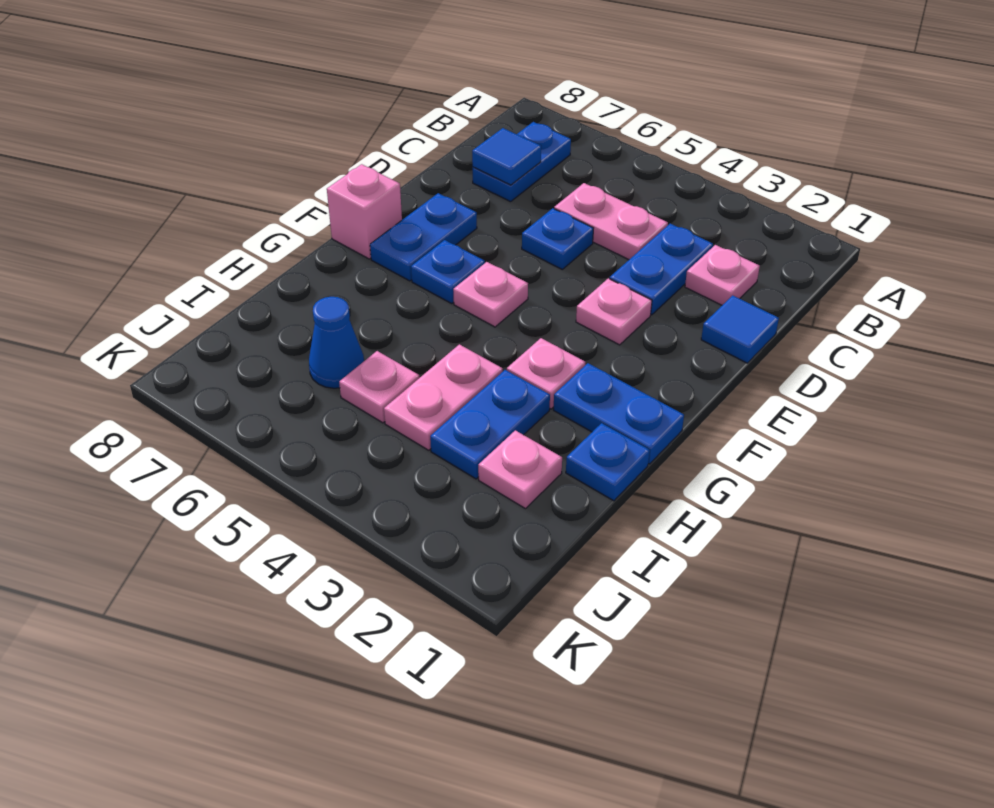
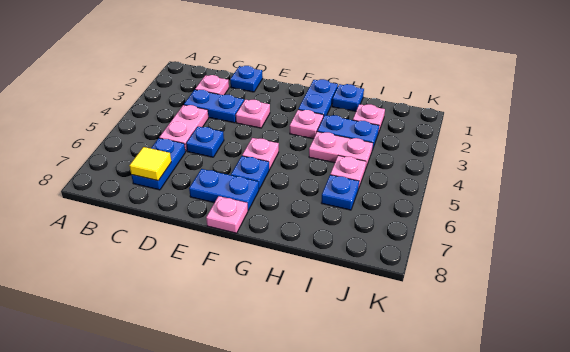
blue 1x2 plate [473,122,571,202] -> blue 1x2 plate turned to [131,138,185,190]
blue 1x1 tile [472,128,541,185] -> yellow 1x1 tile [129,147,171,181]
blue 1x1 tile [701,295,779,363] -> blue 1x1 plate [230,66,263,92]
pink 1x1 brick [327,164,402,259] -> pink 1x1 plate [206,196,248,233]
blue 1x1 cone [309,297,364,388] -> blue 1x1 plate [321,175,359,210]

